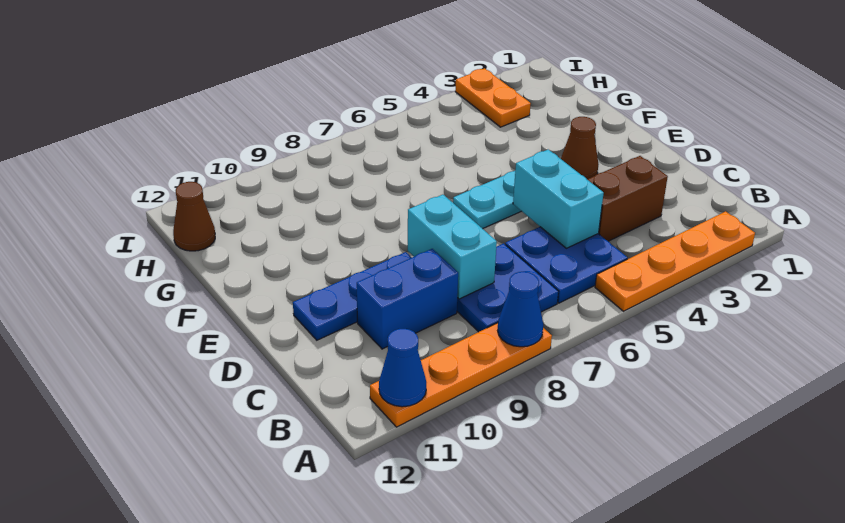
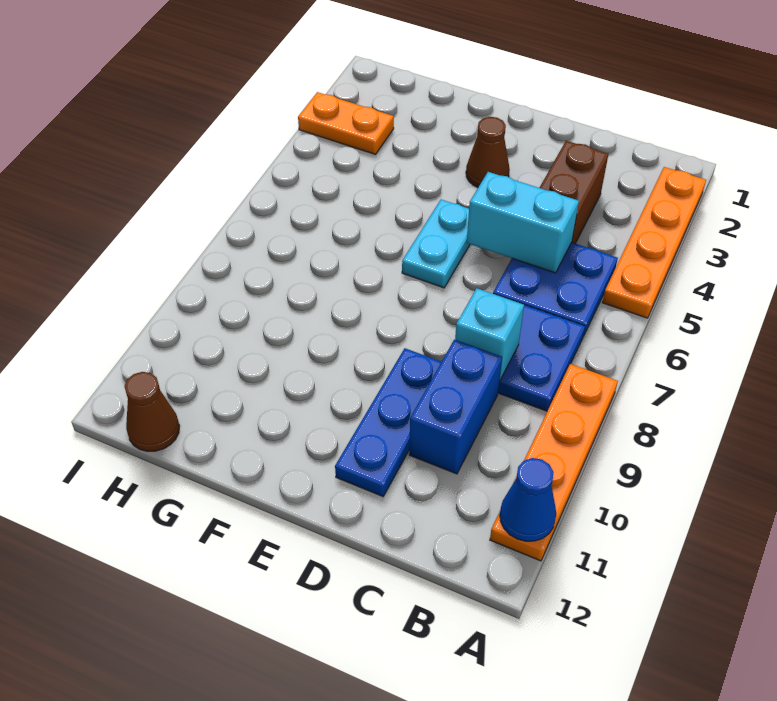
blue 1x1 cone [498,272,543,347] -> none
cyan 1x2 brick [408,195,497,299] -> cyan 1x1 brick [455,288,524,381]

